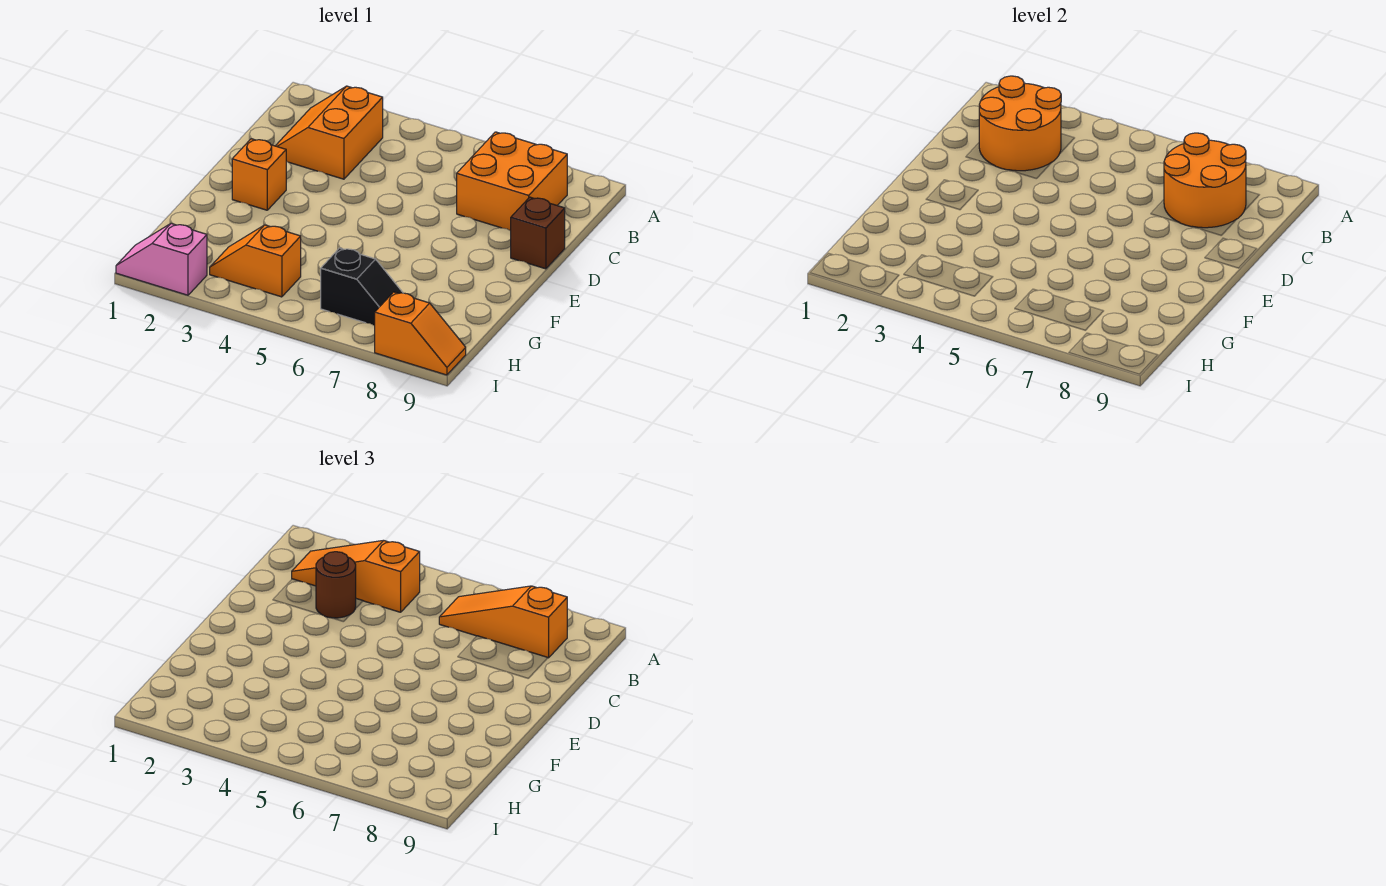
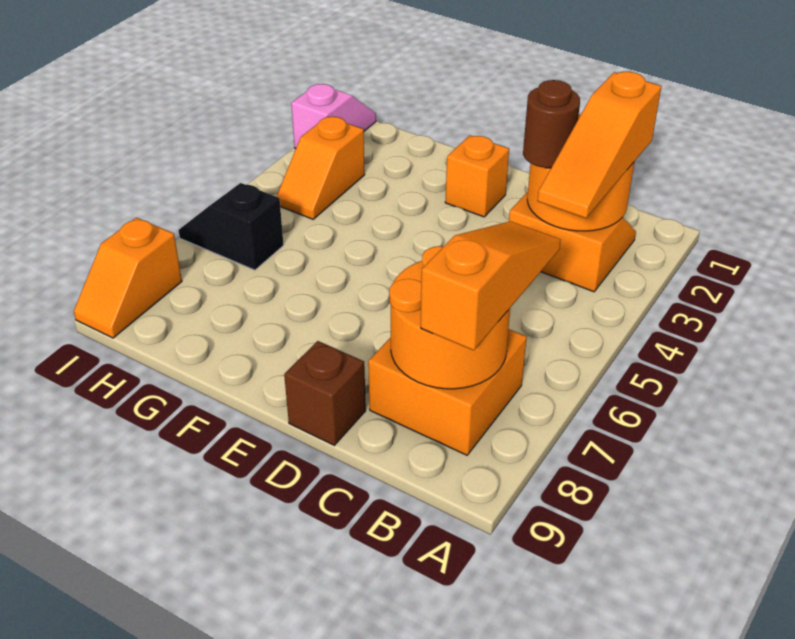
orange 1x3 slope [292,540,420,612] -> orange 1x3 slope turned to [537,72,662,218]
orange 1x2 slope [210,225,301,297] -> orange 1x2 slope turned to [277,117,365,219]
black 1x2 slope [321,248,403,326] -> black 1x2 slope turned to [179,183,284,270]

